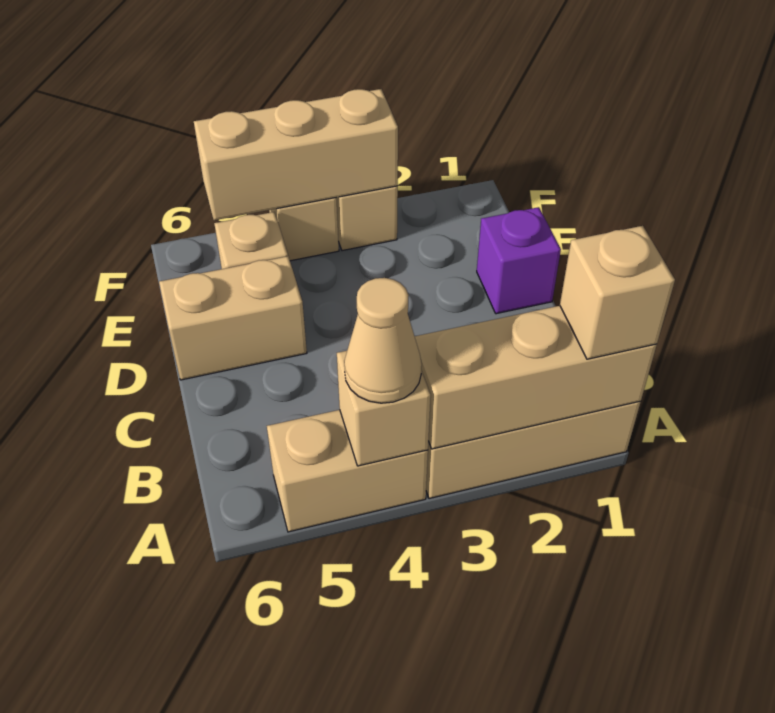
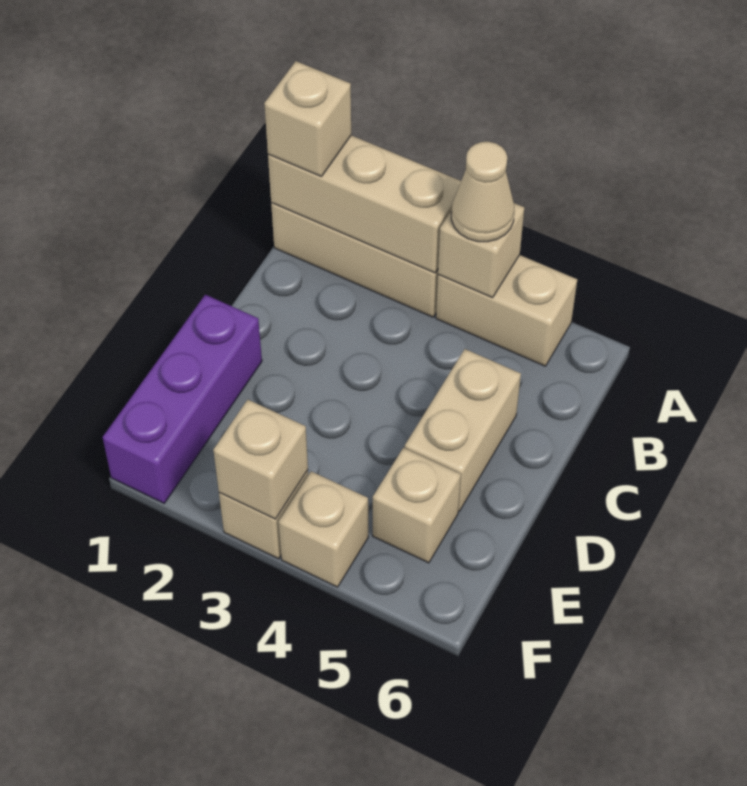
purple 1x1 brick [477,207,561,314] -> purple 1x3 brick [103,295,262,503]
tan 1x2 brick [159,256,307,380] -> tan 1x2 brick turned to [405,349,521,511]
tan 1x3 brick [194,89,398,220] -> tan 1x1 brick [213,400,308,519]

